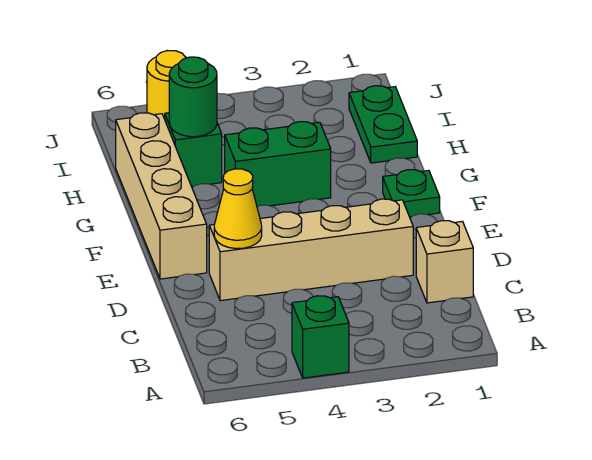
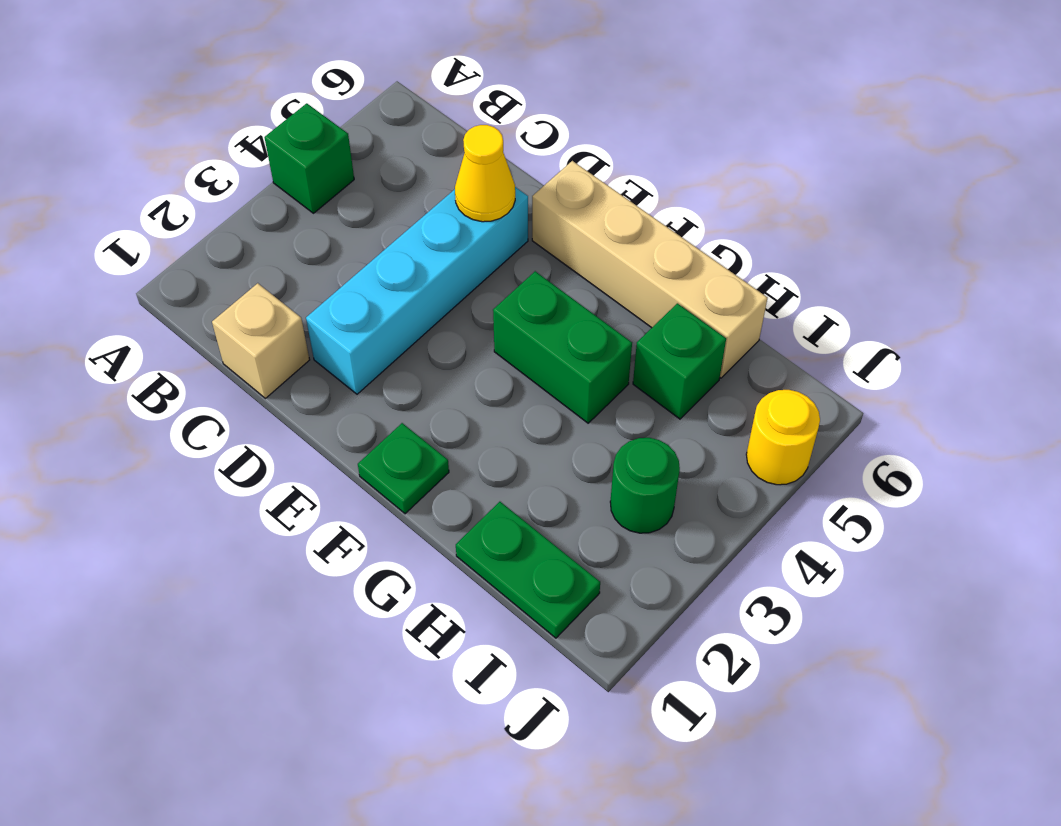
tan 1x4 brick [209,199,413,301] -> cyan 1x4 brick [306,187,528,394]
green 1x2 brick [225,122,331,206] -> green 1x2 brick turned to [493,271,632,423]
green 1x1 round brick [169,57,217,137] -> green 1x1 round brick moved to [610,438,680,533]

